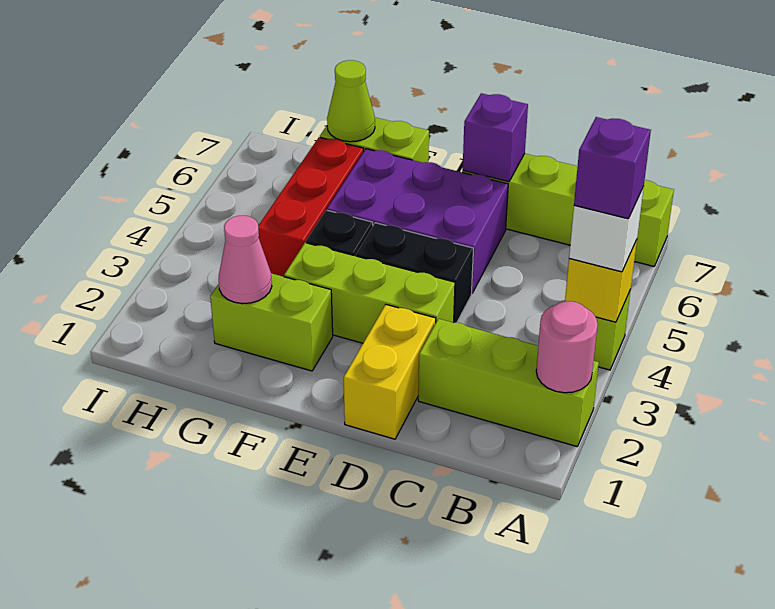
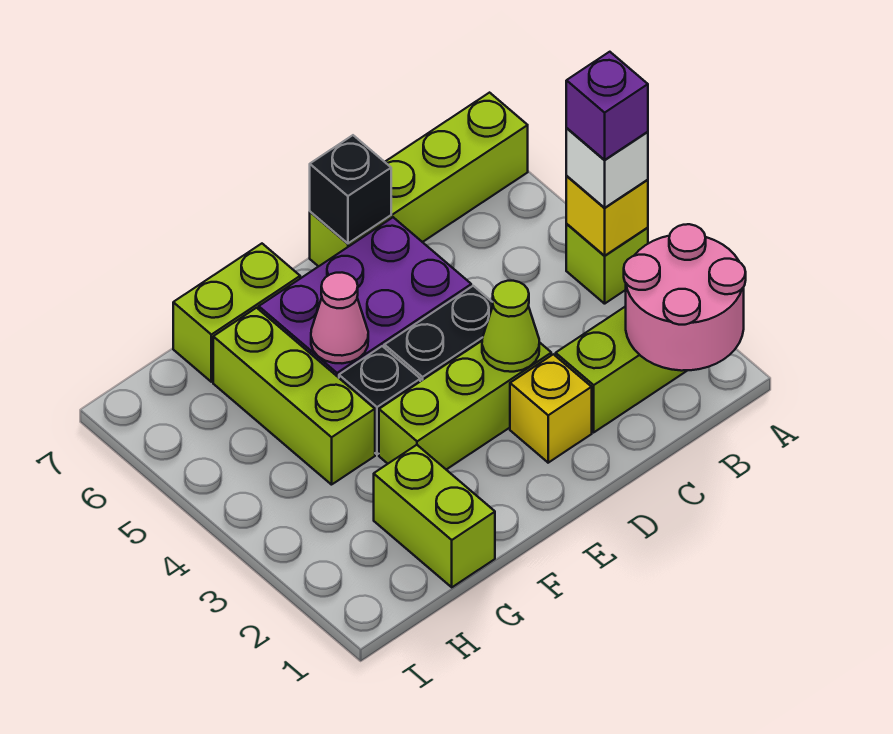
pink 1x1 round brick [536,301,598,393] -> pink 2x2 round brick [624,224,746,371]
yellow 1x2 brick [344,305,436,439] -> yellow 1x1 brick [510,354,592,463]
purple 1x1 brick [463,93,528,182] -> black 1x1 brick [310,135,391,243]
lime 1x2 brick [210,273,333,371] -> lime 1x2 brick turned to [374,445,495,587]
pink 1x1 cone [219,216,272,304] -> pink 1x1 cone moved to [311,273,368,363]
red 1x3 brick [258,137,364,277] -> lime 1x3 brick [213,308,375,485]
lime 1x1 cone [327,60,375,142] -> lime 1x1 cone moved to [482,281,539,372]

